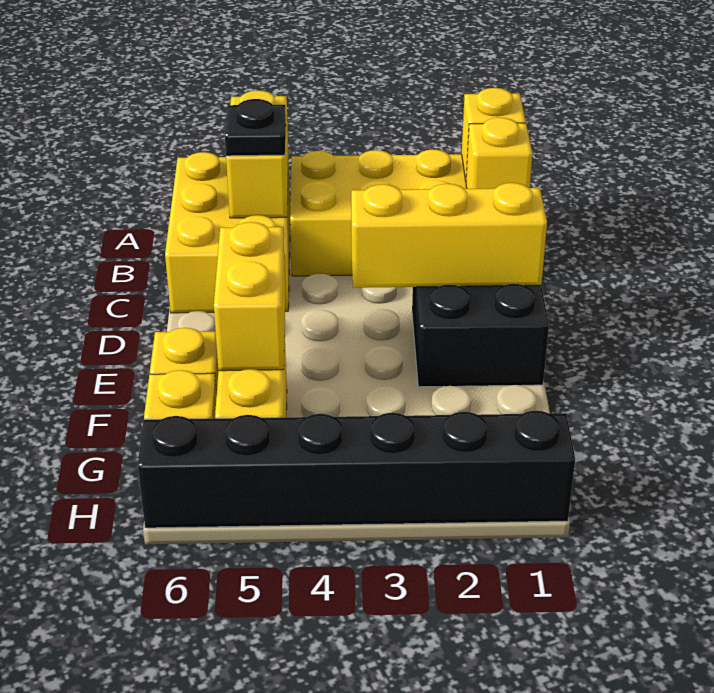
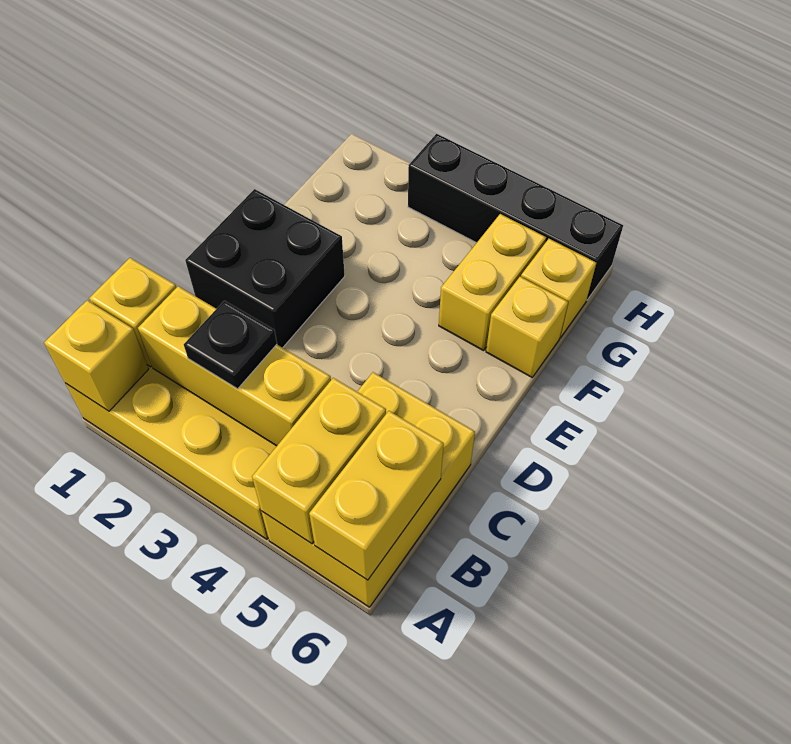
black 1x1 plate [225,99,286,156] -> black 1x1 plate moved to [184,301,277,389]
yellow 1x3 brick [351,183,547,288] -> yellow 1x3 brick moved to [138,286,331,446]
yellow 1x2 brick [214,222,286,371] -> yellow 1x2 brick moved to [309,411,444,580]
black 1x6 brick [138,411,575,528] -> black 1x4 brick [408,134,623,300]

